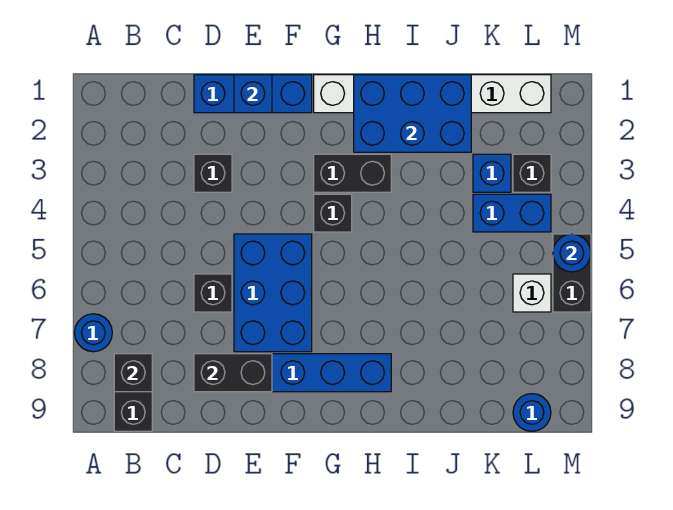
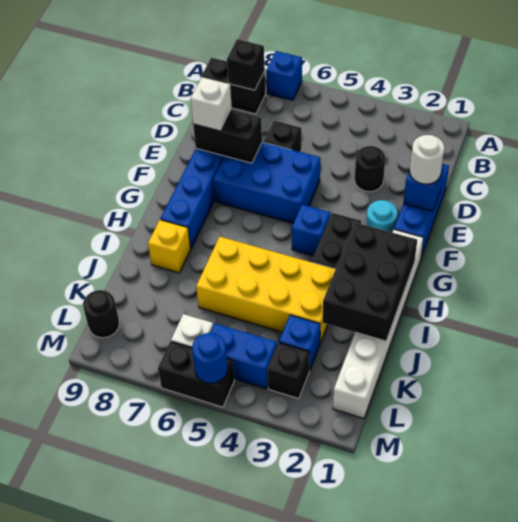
blue 1x1 round brick [74,314,112,352] -> blue 1x1 brick [266,51,302,100]
black 1x1 brick [194,154,232,192] -> black 1x1 round brick [355,146,385,192]
black 1x2 brick [194,354,272,392] -> black 1x2 brick turned to [193,110,262,163]
none -> white 1x1 round brick [410,135,444,184]
none -> white 1x1 brick [191,77,232,131]
none -> cyan 1x1 round brick [366,200,398,233]
black 1x1 brick [314,194,352,232] -> blue 1x1 brick [292,205,331,256]
blue 2x3 brick [354,75,471,152] -> black 2x3 brick [323,222,417,341]
none -> yellow 2x4 brick [196,237,336,343]
none -> yellow 1x1 brick [148,220,191,273]
blue 1x2 brick [473,194,551,232] -> blue 1x2 brick turned to [210,324,277,389]
blue 1x1 round brick [513,394,551,431] -> black 1x1 round brick [83,290,119,338]

